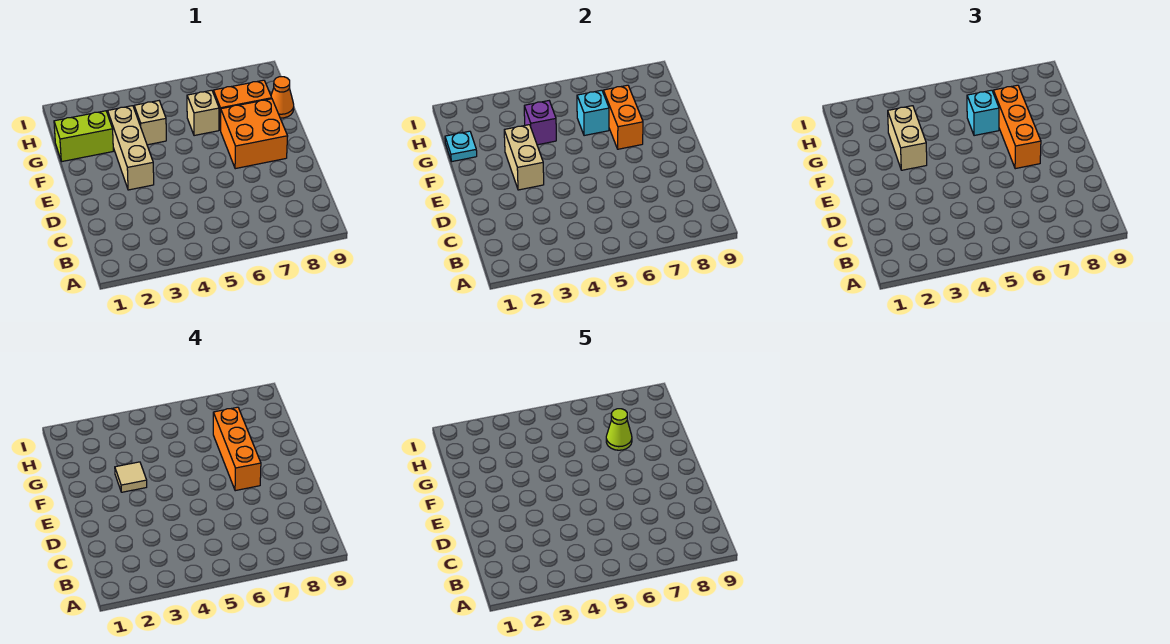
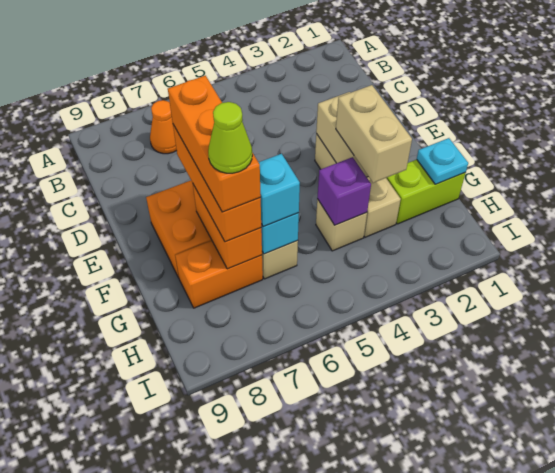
tan 1x1 tile [115,462,147,492] -> none
orange 1x1 cone [271,77,294,118] -> orange 1x1 cone moved to [150,100,177,154]

